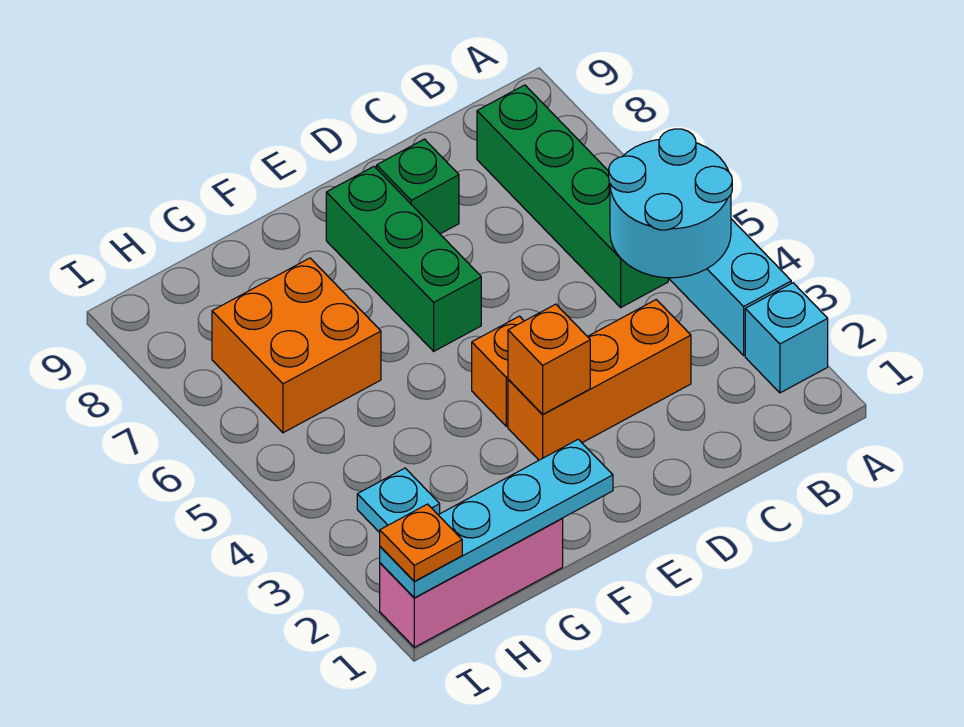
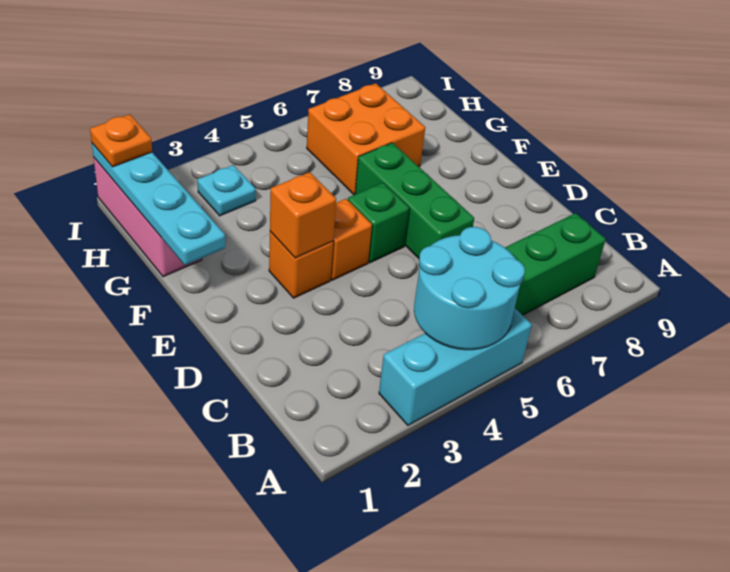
cyan 1x1 brick [745,283,828,393] -> none
orange 1x3 brick [508,300,691,460] -> orange 1x1 brick [269,232,333,298]
green 1x1 brick [377,139,459,234] -> green 1x1 brick moved to [348,183,409,263]
green 1x3 brick [326,166,481,351] -> green 1x3 brick turned to [355,143,474,258]

